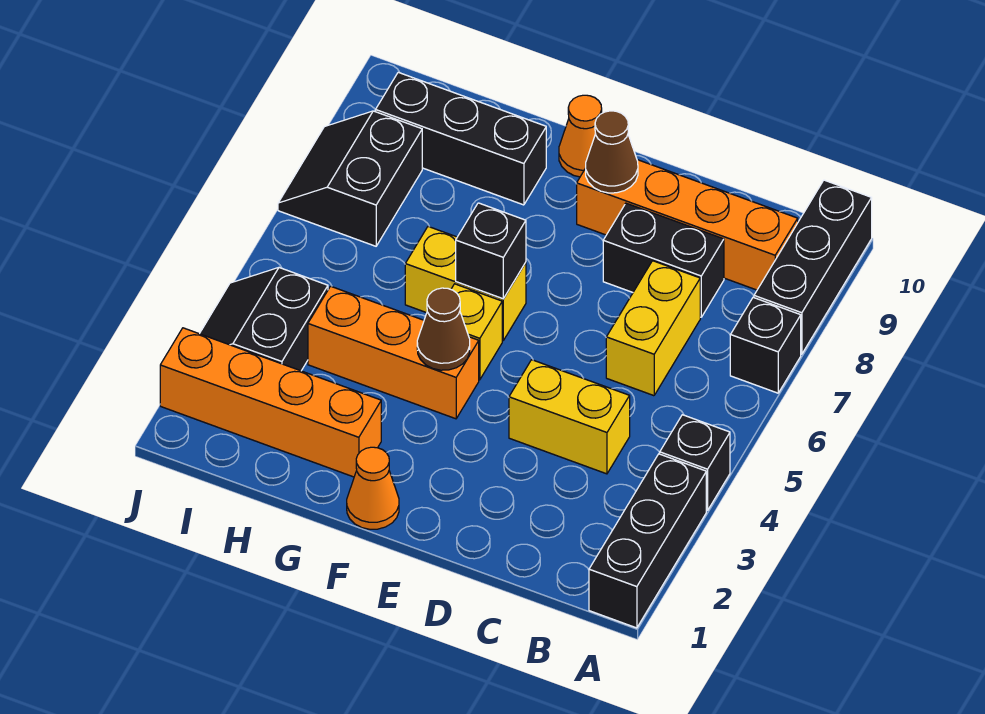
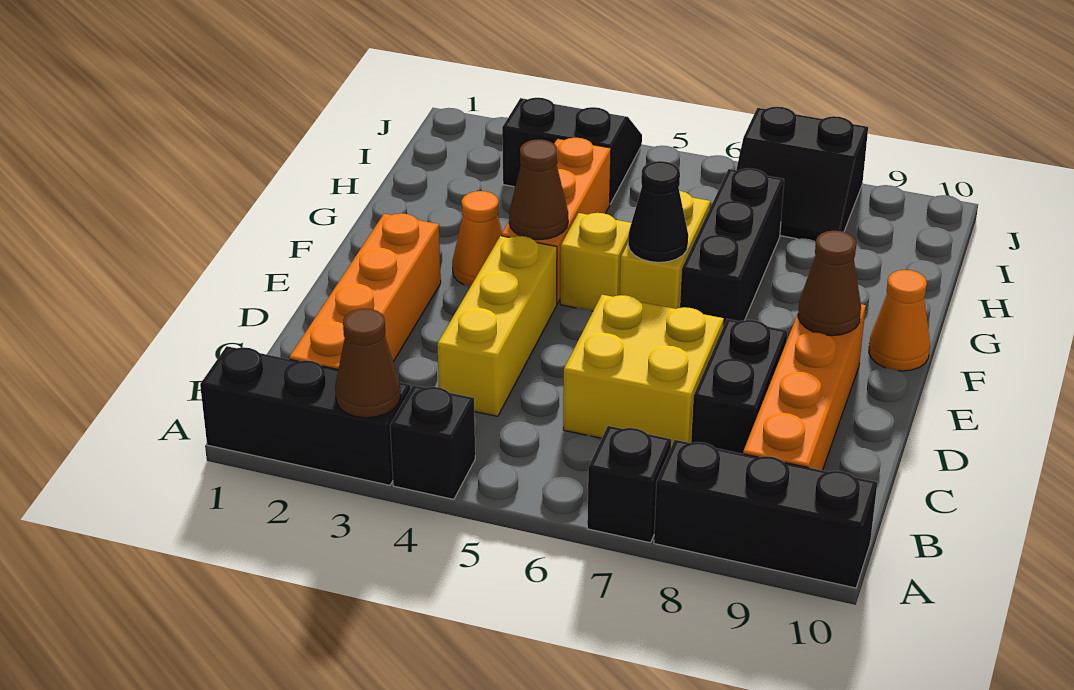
none -> brown 1x1 cone [335,309,401,418]
yellow 1x2 brick [509,360,630,474] -> yellow 1x3 brick [437,236,557,416]
yellow 1x2 brick [606,261,700,396] -> yellow 2x2 brick [563,295,724,447]
orange 1x1 cone [347,447,399,529] -> orange 1x1 cone moved to [452,191,502,286]
black 1x1 brick [456,203,526,299] -> black 1x1 cone [628,161,688,262]
orange 1x4 brick [160,328,381,477] -> orange 1x4 brick moved to [289,213,441,369]
black 1x3 brick [376,72,546,205] -> black 1x3 brick moved to [680,168,784,326]
black 2x2 slope [278,111,422,246] -> black 2x2 slope turned to [736,107,868,241]

